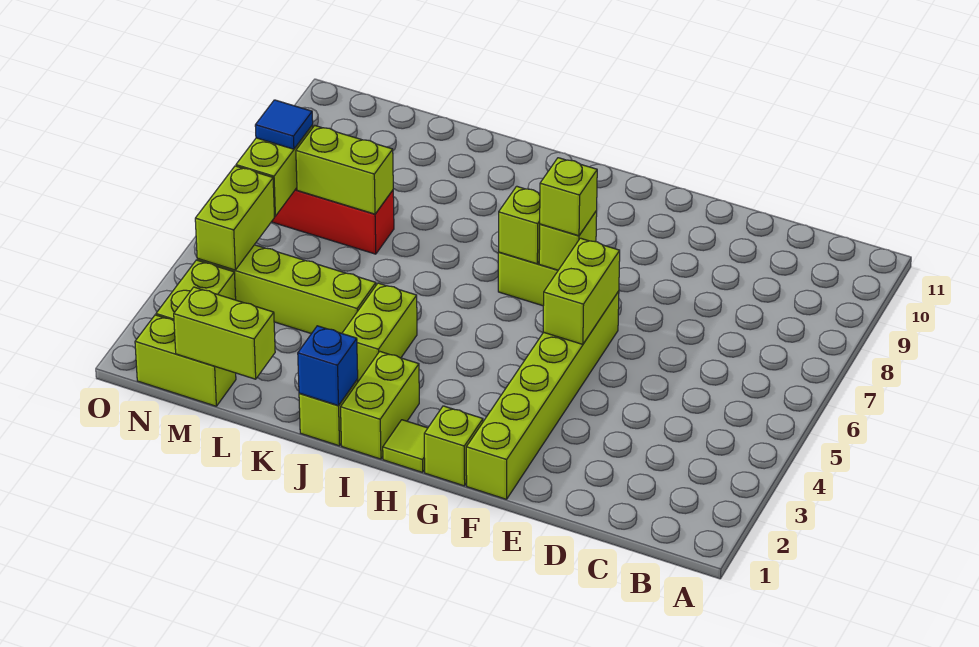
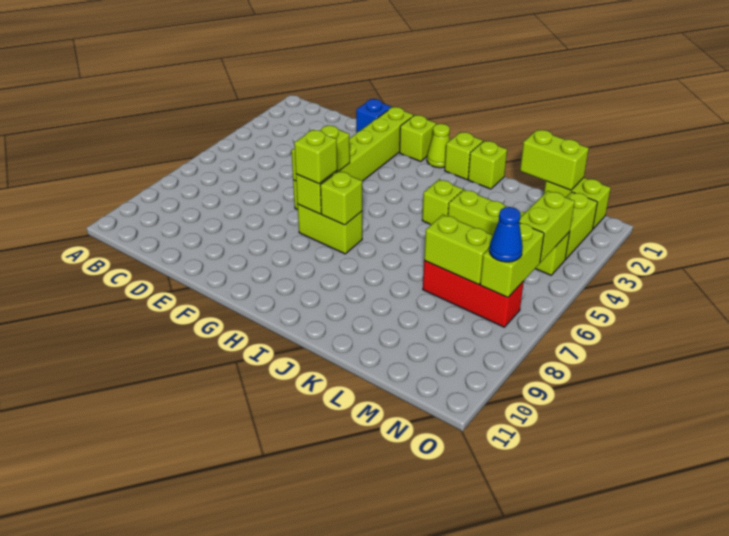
lime 1x1 tile [383,420,428,472] -> lime 1x1 cone [427,124,450,168]
lime 1x2 brick [341,352,419,459] -> lime 1x1 brick [445,132,483,180]
blue 1x1 brick [298,326,358,406] -> blue 1x1 brick moved to [356,99,392,133]
lime 1x2 brick [342,283,417,381] -> lime 1x1 brick [422,180,463,225]
blue 1x1 tile [255,100,313,149] -> blue 1x1 cone [489,207,523,262]

